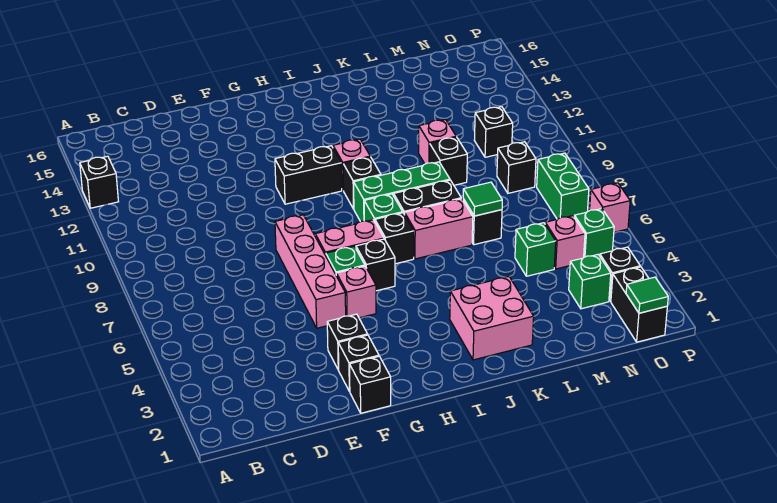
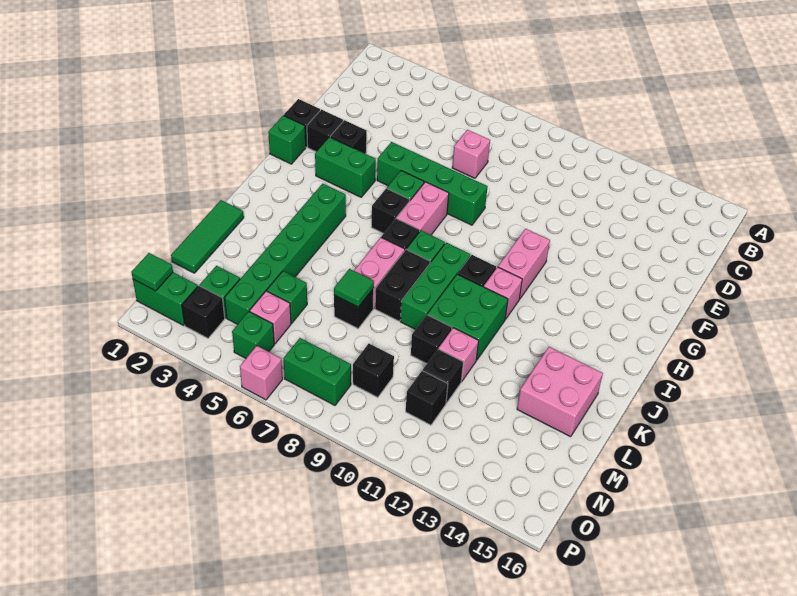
black 1x1 brick [80,156,119,208] -> black 1x1 brick moved to [423,349,463,403]
pink 1x4 brick [275,215,346,328] -> green 1x4 brick [377,142,488,225]
none -> green 1x1 brick [268,116,306,164]
none -> green 1x2 brick [315,137,376,197]
pink 1x1 brick [336,266,376,318] -> pink 1x1 brick moved to [452,130,490,178]
black 1x2 brick [275,146,342,204] -> pink 1x2 brick [498,229,550,299]
none -> green 1x6 brick [225,184,346,324]
pink 2x2 brick [450,277,534,360] -> pink 2x2 brick moved to [517,347,603,437]
none -> green 2x2 brick [427,274,508,360]
none -> green 1x3 tile [171,200,244,273]
black 1x2 brick [611,267,667,342] -> green 1x2 brick [133,272,198,325]

